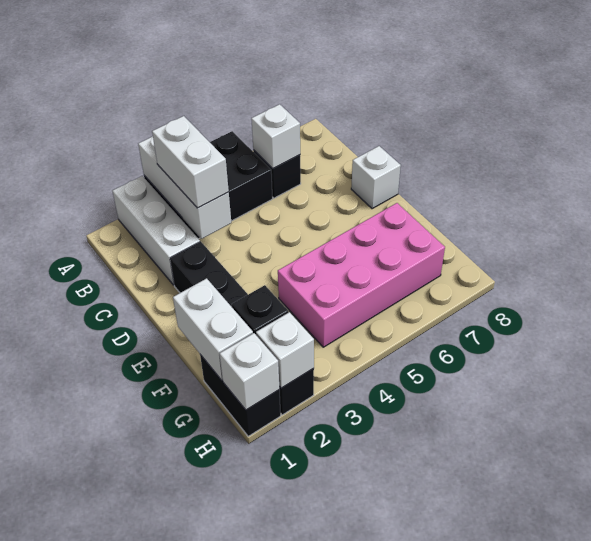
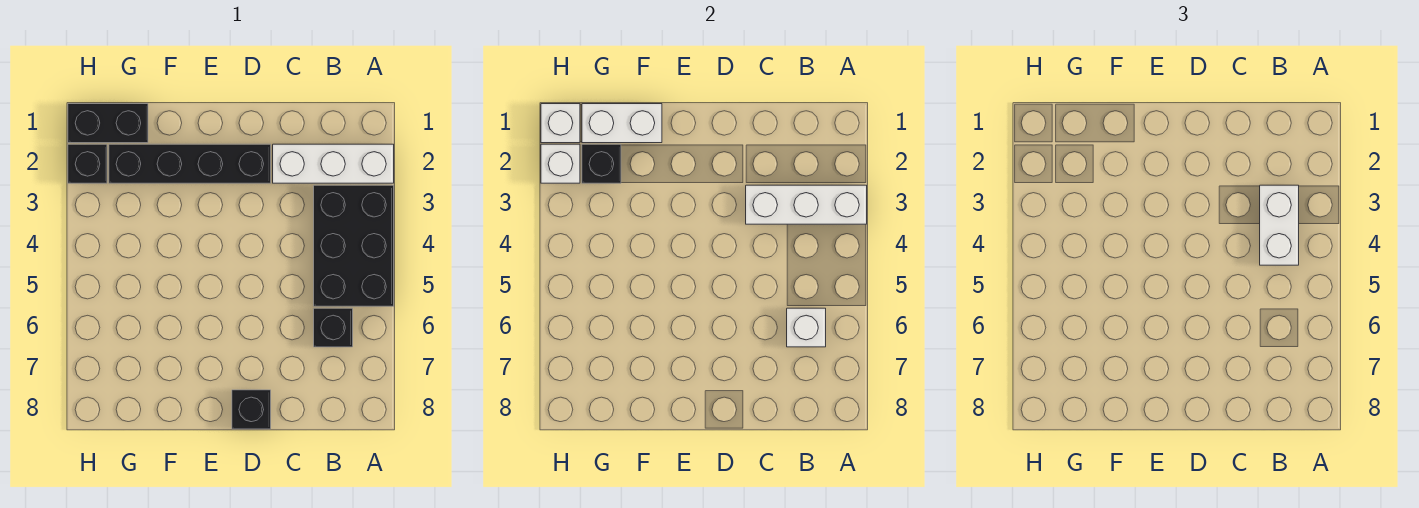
white 1x2 brick [152,116,229,208] -> white 1x2 brick turned to [1260,185,1299,265]
white 1x1 brick [351,146,401,209] -> black 1x1 brick [232,390,271,429]
pink 2x4 brick [278,203,445,347] -> none

